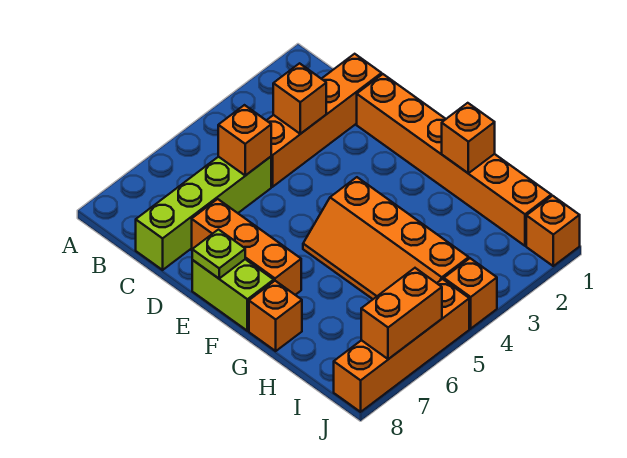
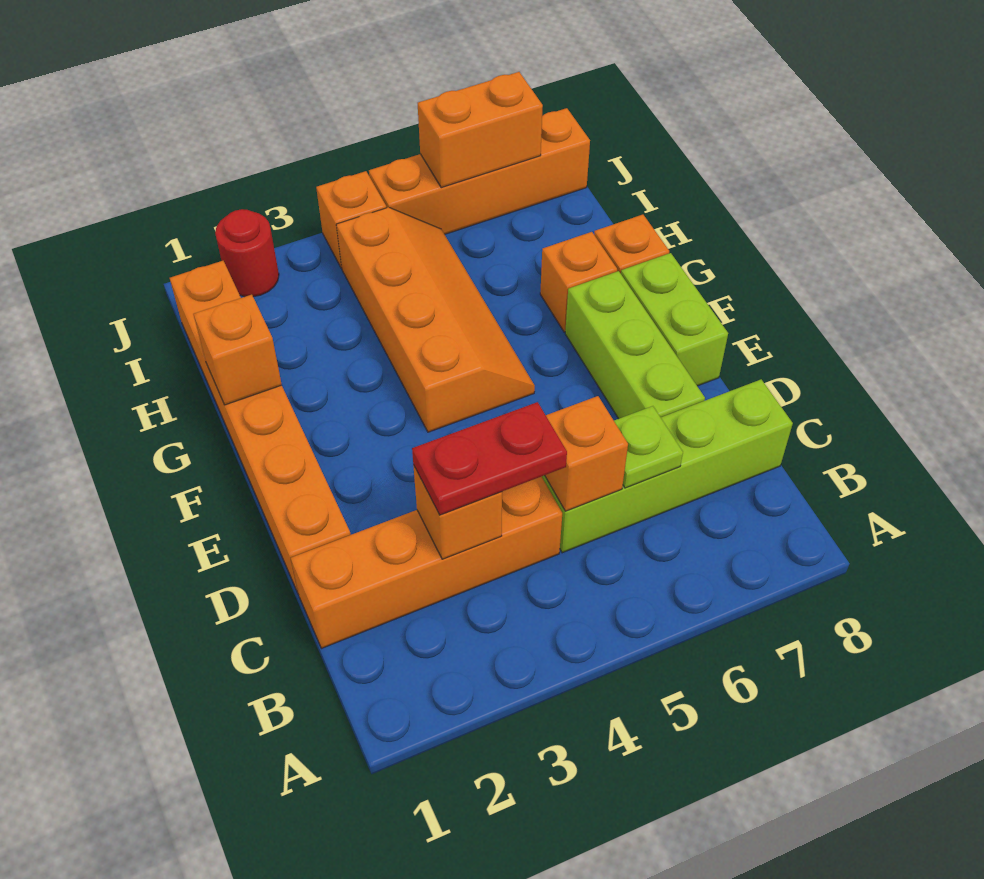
none -> red 1x2 plate [412,402,567,515]
orange 1x3 brick [192,199,301,295] -> lime 1x3 brick [565,271,705,419]
lime 1x1 plate [192,230,245,278] -> lime 1x1 plate moved to [614,406,683,488]
orange 1x1 brick [526,196,580,266] -> orange 1x1 brick moved to [540,232,617,332]
none -> red 1x1 round brick [215,209,279,297]

